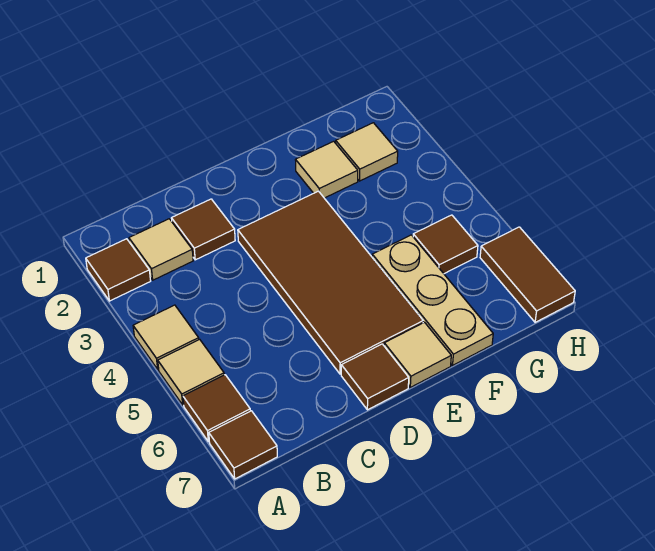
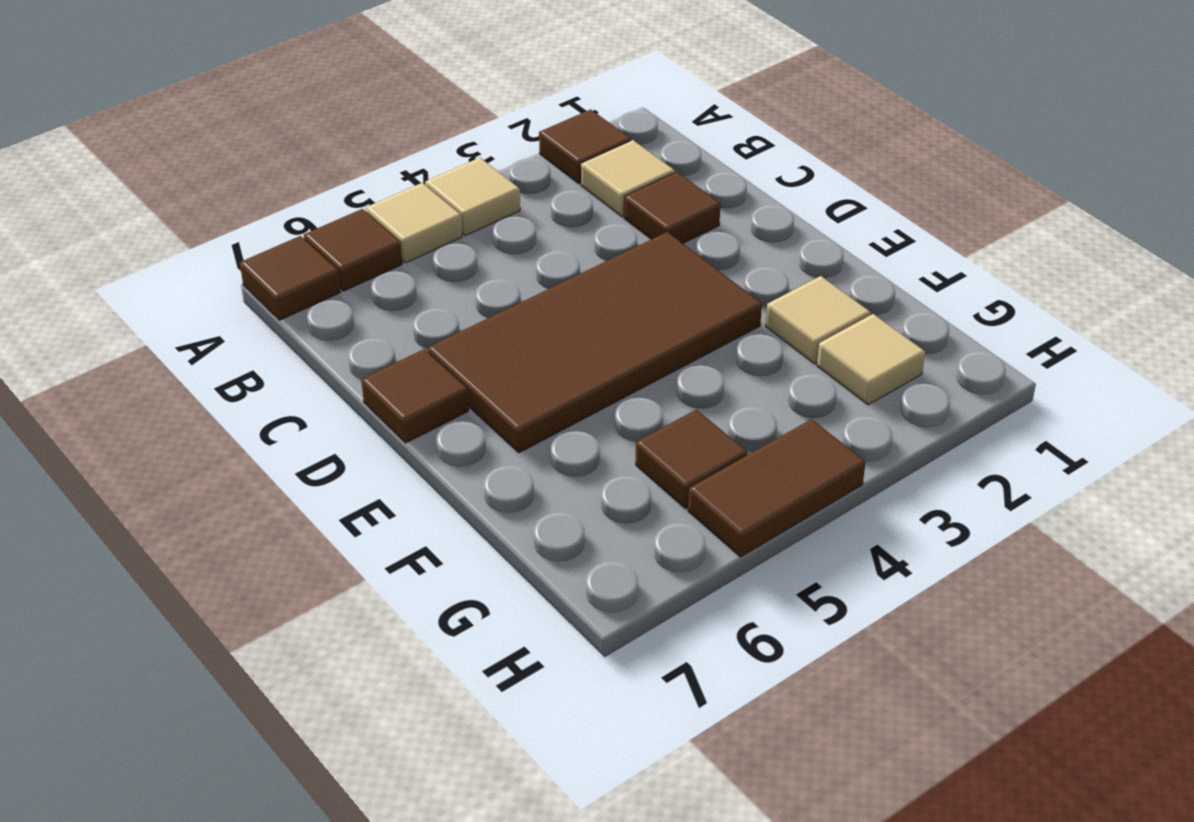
tan 1x1 tile [384,322,451,387] -> none
tan 1x3 plate [372,235,493,365] -> none
brown 1x2 tile [480,227,575,322] -> brown 1x2 tile moved to [688,419,866,557]

